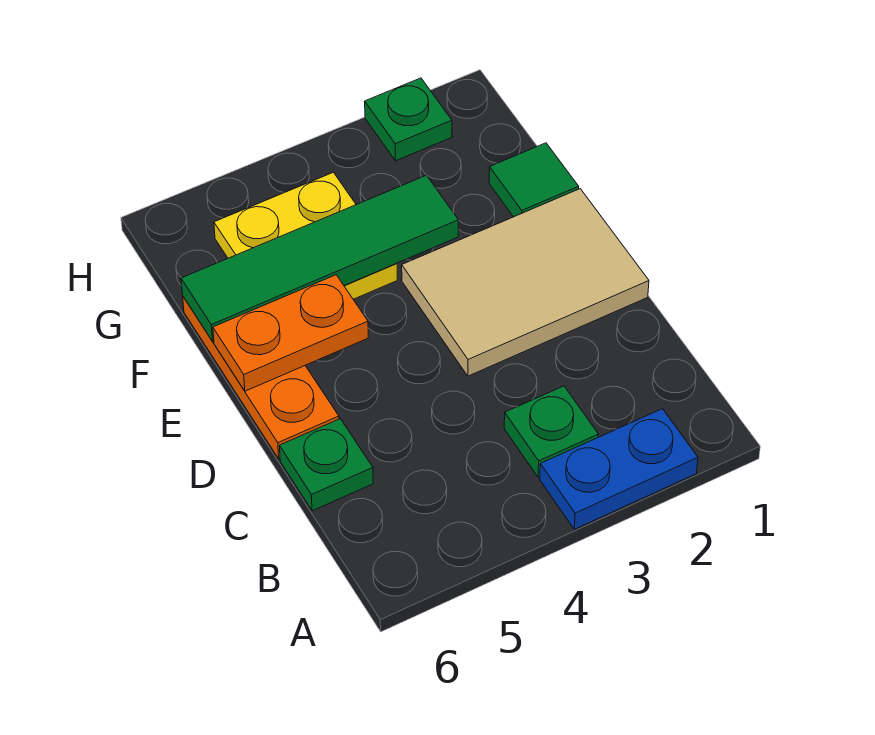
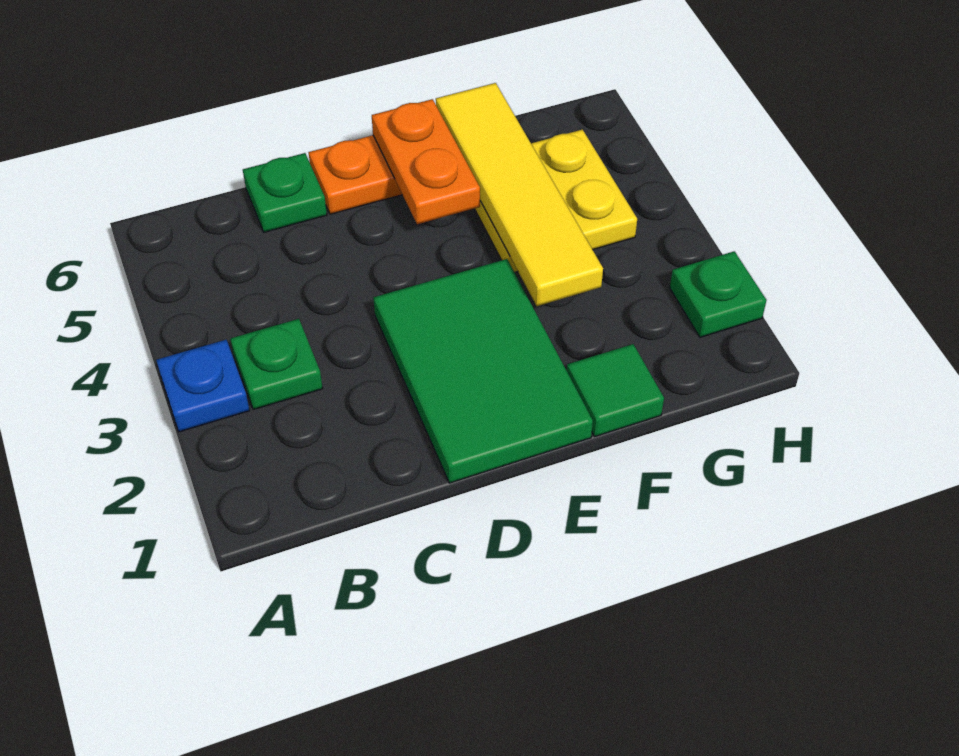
blue 1x2 plate [540,409,698,529] -> blue 1x1 plate [156,340,250,432]
tan 2x3 tile [402,189,649,376] -> green 2x3 tile [373,259,593,483]
green 1x4 tile [181,175,458,341] -> yellow 1x4 tile [436,83,603,306]

